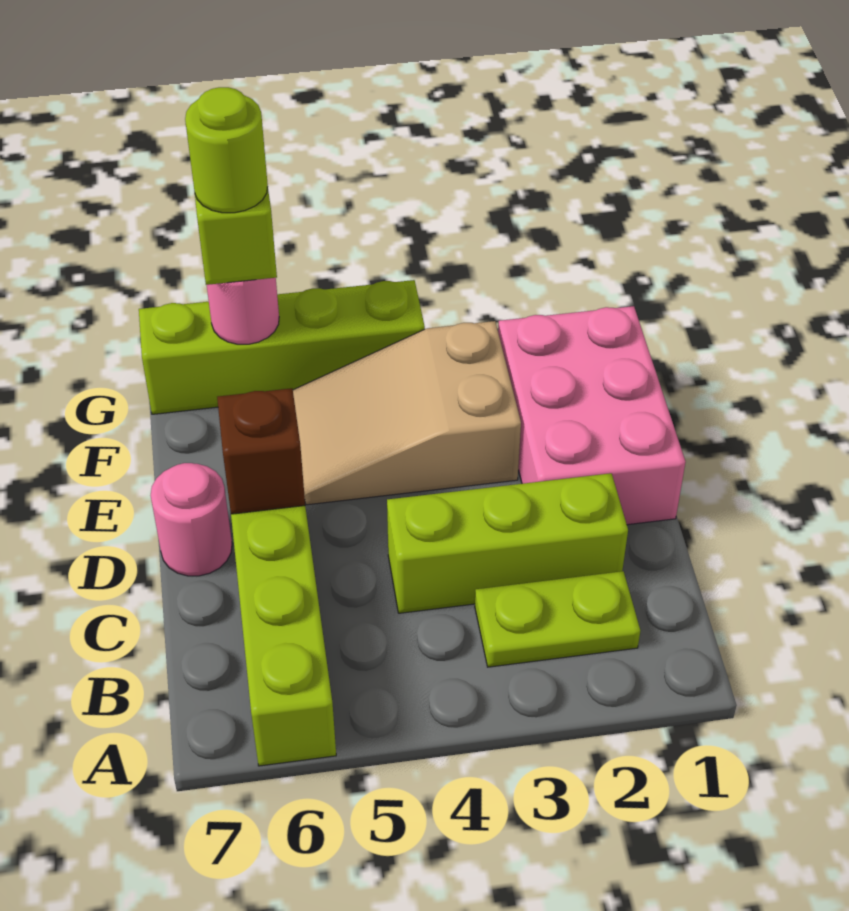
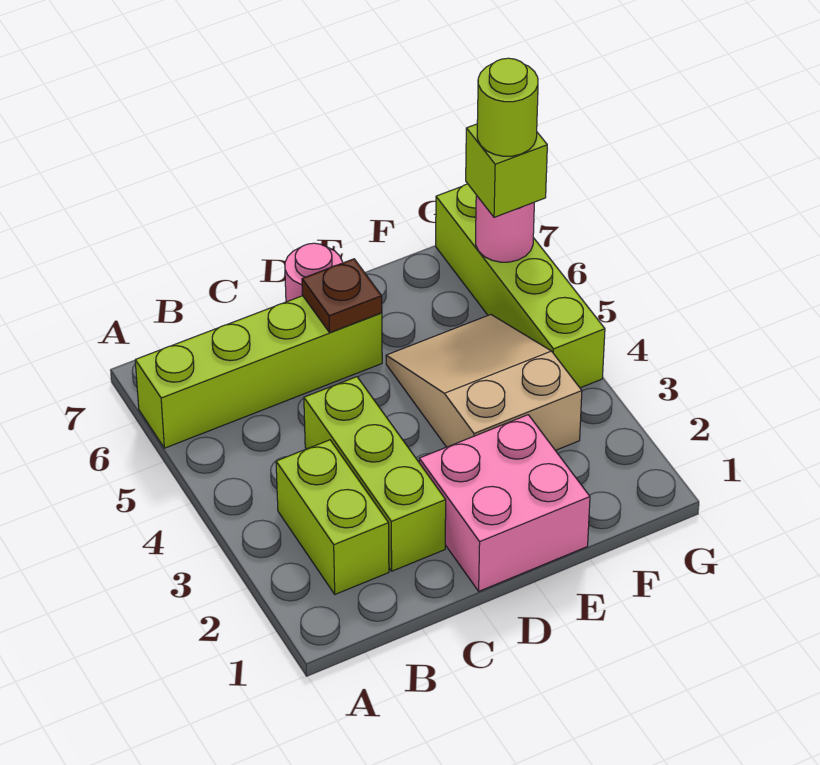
lime 1x2 plate [475,571,640,667] -> lime 1x2 brick [276,440,389,594]
pink 2x3 brick [498,306,685,525] -> pink 2x2 brick [419,415,590,591]
brown 1x1 brick [217,388,305,514] -> brown 1x1 plate [302,259,382,333]

